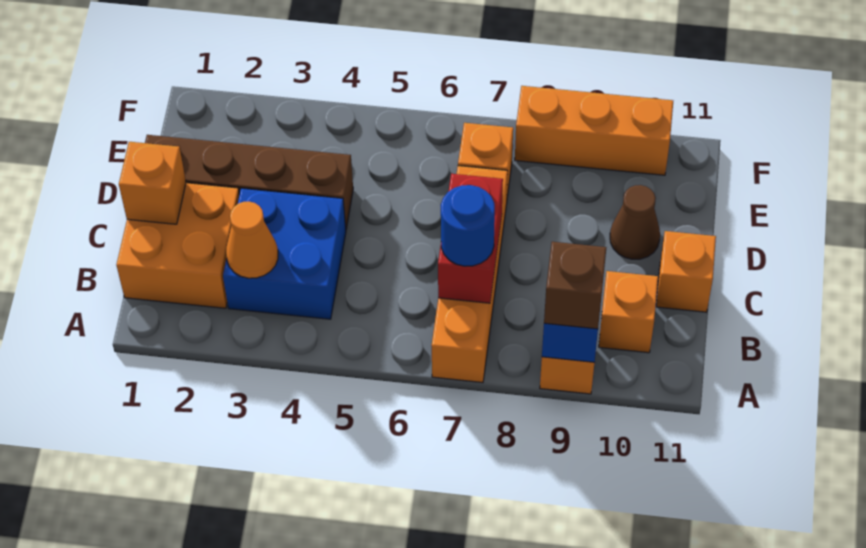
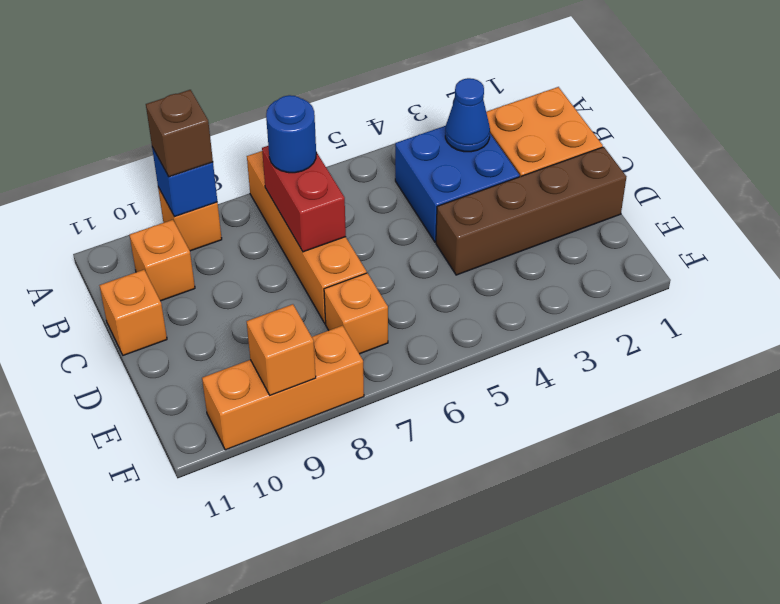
orange 1x1 cone [226,202,278,278] -> blue 1x1 cone [445,78,490,152]
orange 1x1 brick [119,142,186,224] -> orange 1x1 brick moved to [246,304,316,395]
brown 1x1 cone [610,185,660,259] -> none

